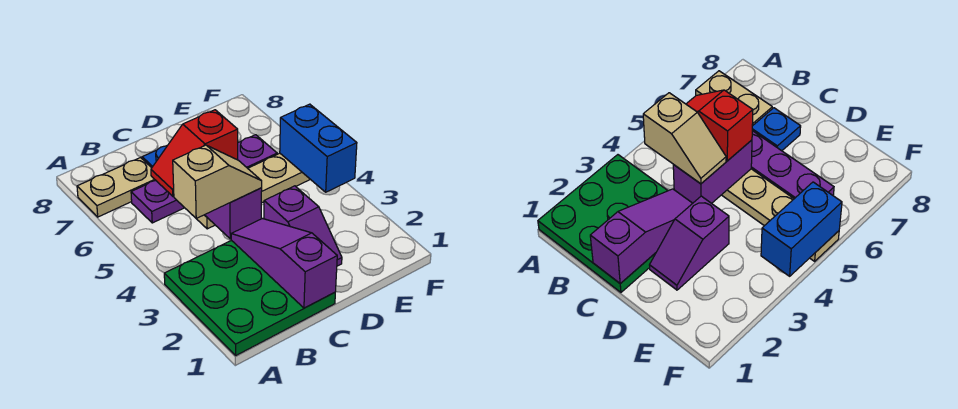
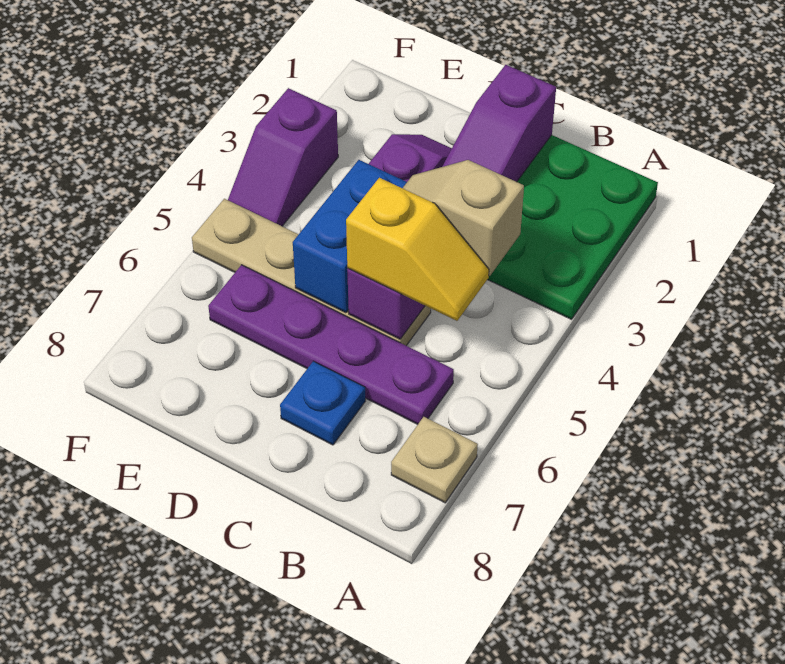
tan 1x2 plate [77,158,155,217] -> tan 1x1 plate [391,417,478,503]
red 1x2 slope [151,110,238,196] -> yellow 1x2 slope [346,178,489,321]
none -> purple 1x2 slope [228,88,338,226]
blue 1x2 brick [280,104,357,192] -> blue 1x2 brick moved to [293,160,407,313]

